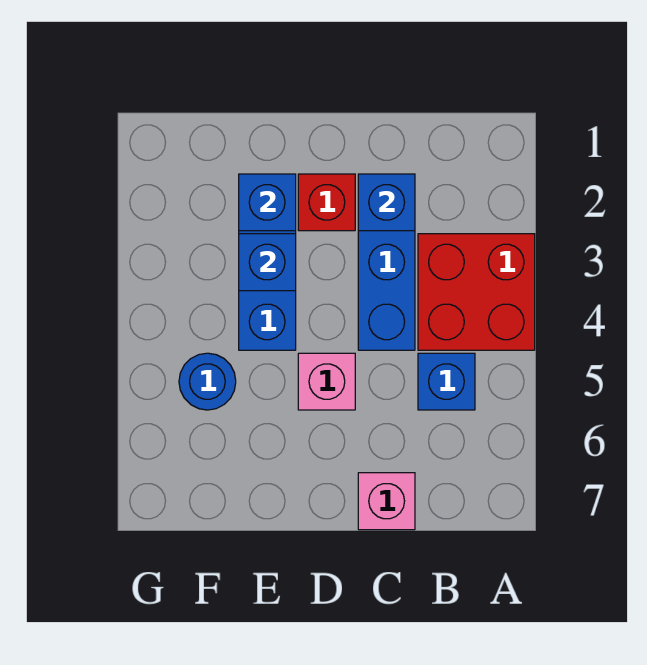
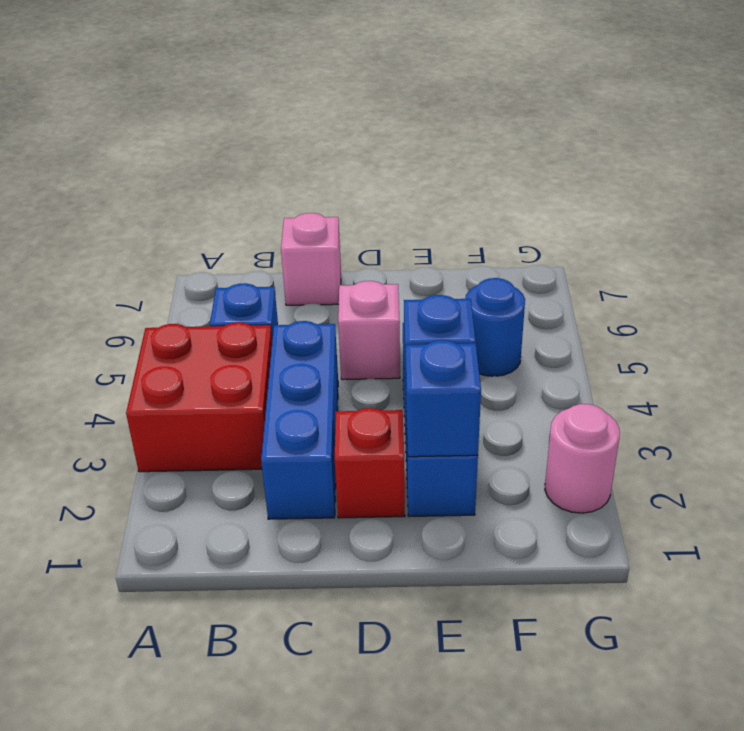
blue 1x1 brick [358,174,415,231] -> none
none -> pink 1x1 round brick [545,404,620,513]

